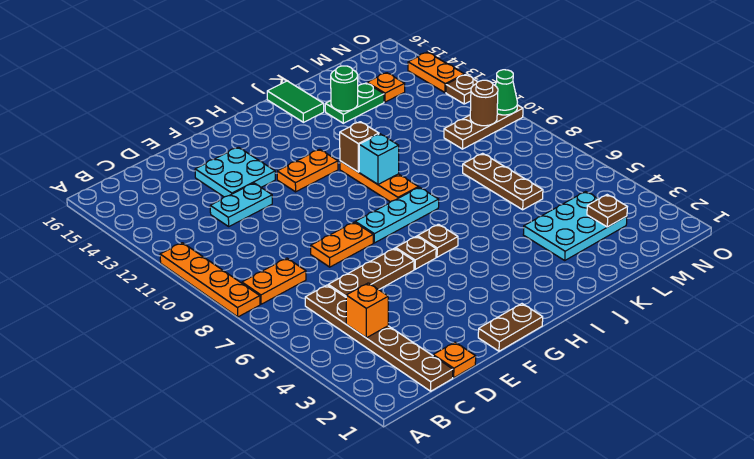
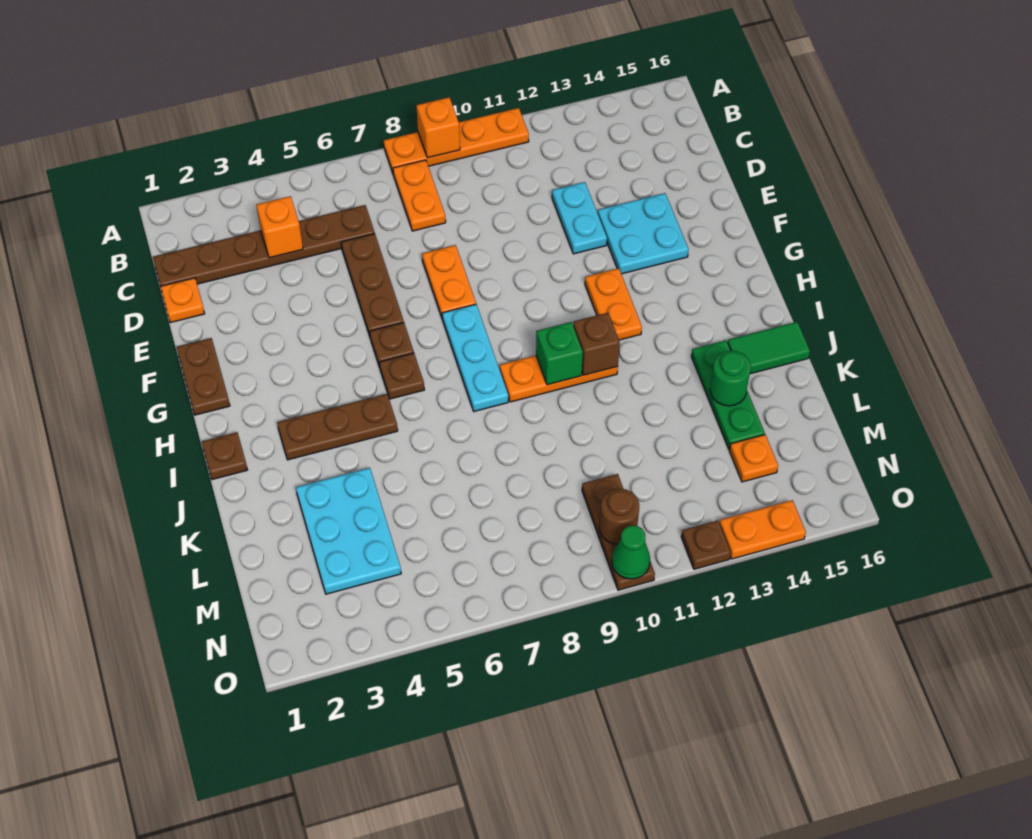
none -> orange 1x1 brick [416,97,460,158]
cyan 1x1 brick [359,134,399,184] -> green 1x1 brick [536,322,583,385]
green 1x2 plate [325,83,384,123] -> green 1x3 plate [691,340,765,449]
brown 1x3 plate [463,153,543,210] -> brown 1x3 plate moved to [277,394,398,460]
brown 1x1 plate [587,195,627,227] -> brown 1x1 plate moved to [202,432,247,480]

